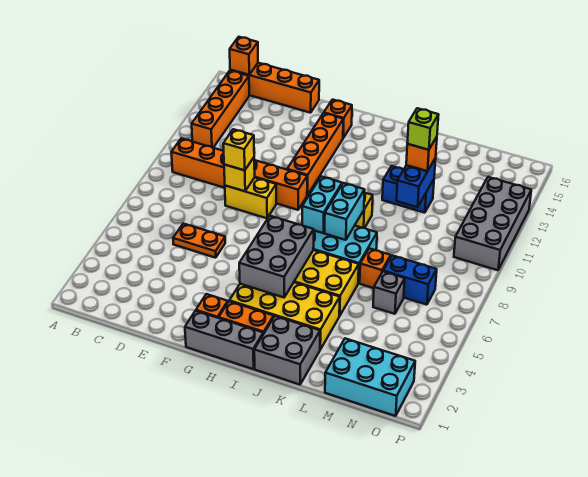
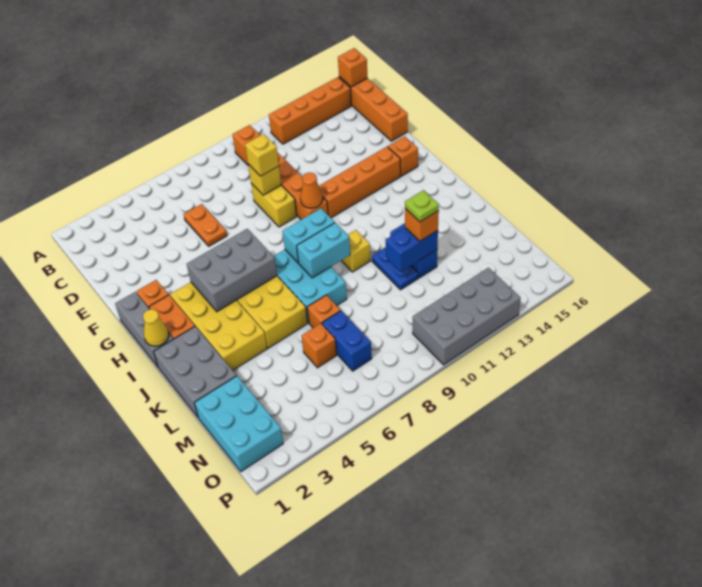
none -> orange 1x1 cone [300,173,323,208]
none -> yellow 1x1 cone [143,309,169,346]
grey 2x2 brick [254,316,320,384] -> grey 2x3 brick [154,326,237,417]
none -> blue 1x2 plate [372,247,419,290]
lime 1x1 brick [407,108,438,150] -> lime 1x1 plate [405,190,439,222]
grey 1x1 brick [373,272,405,314] -> orange 1x1 brick [302,323,337,368]

